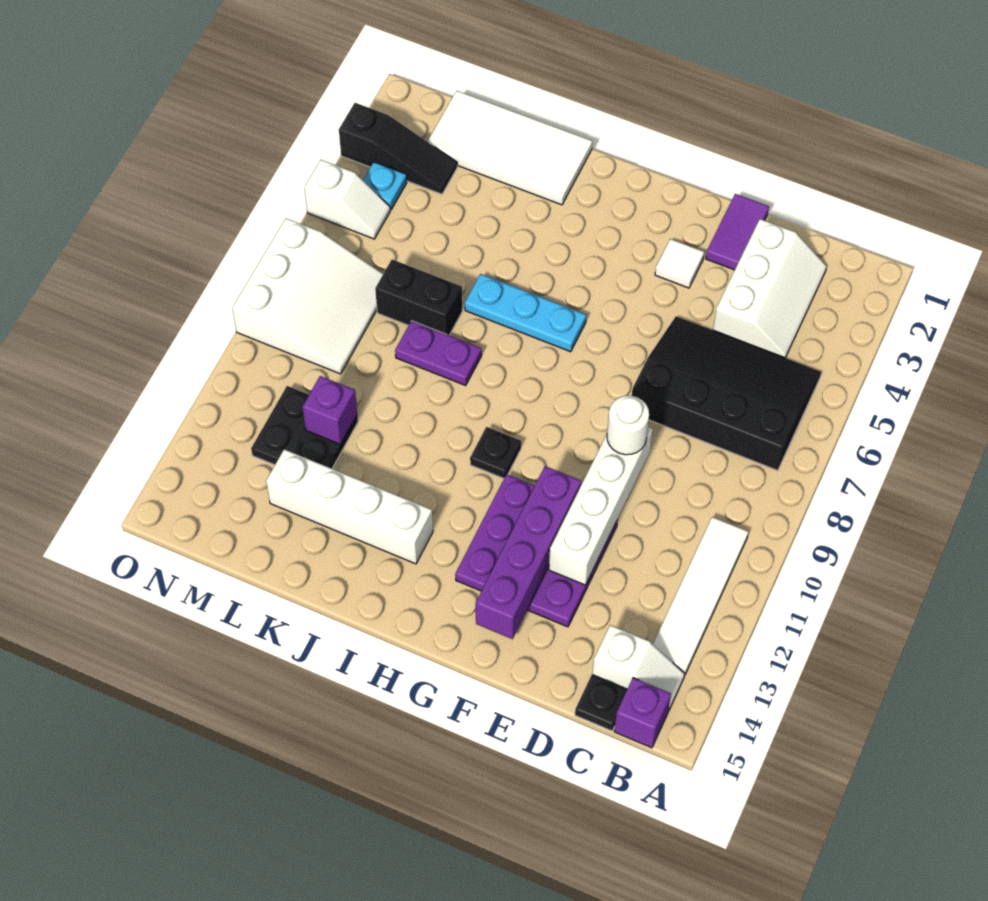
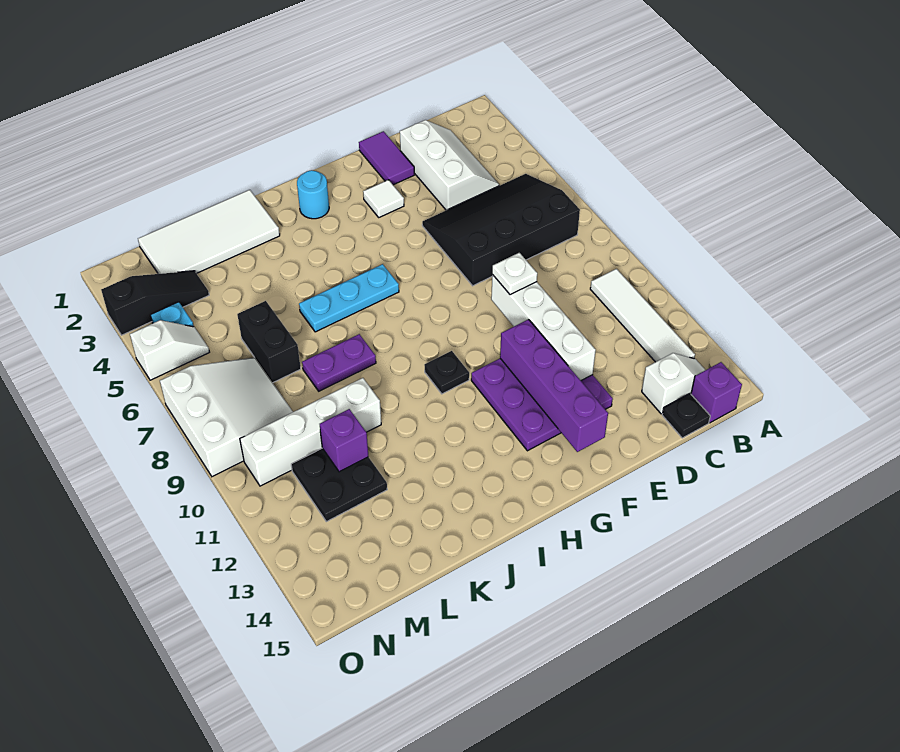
white 1x1 round brick [607,396,649,455] -> white 1x1 plate [492,253,537,295]
none -> cyan 1x1 round brick [297,170,329,219]
white 1x4 brick [266,449,433,564] -> white 1x4 brick moved to [240,378,381,486]
black 1x2 brick [375,260,462,335] -> black 1x2 brick turned to [237,301,301,382]

